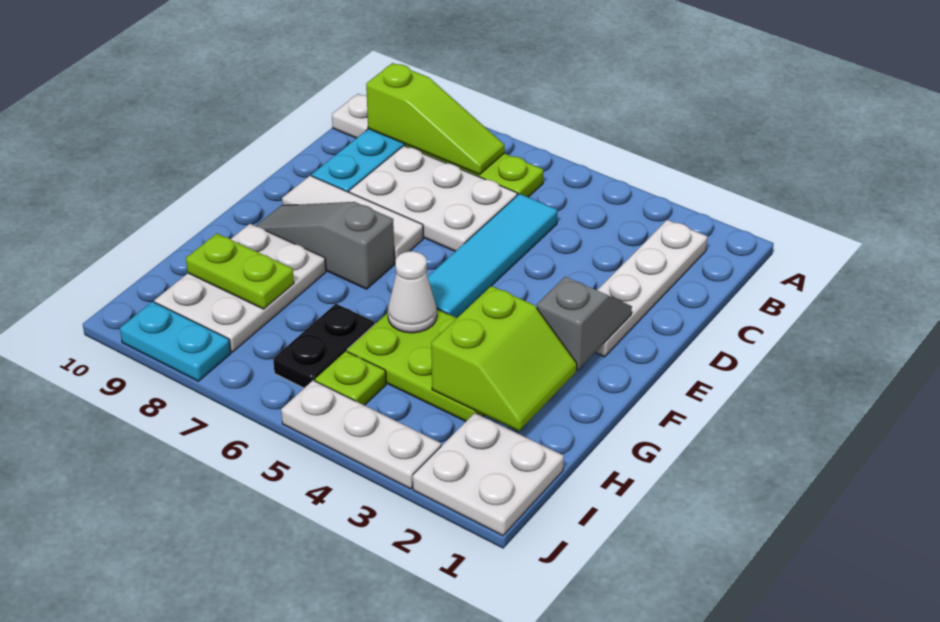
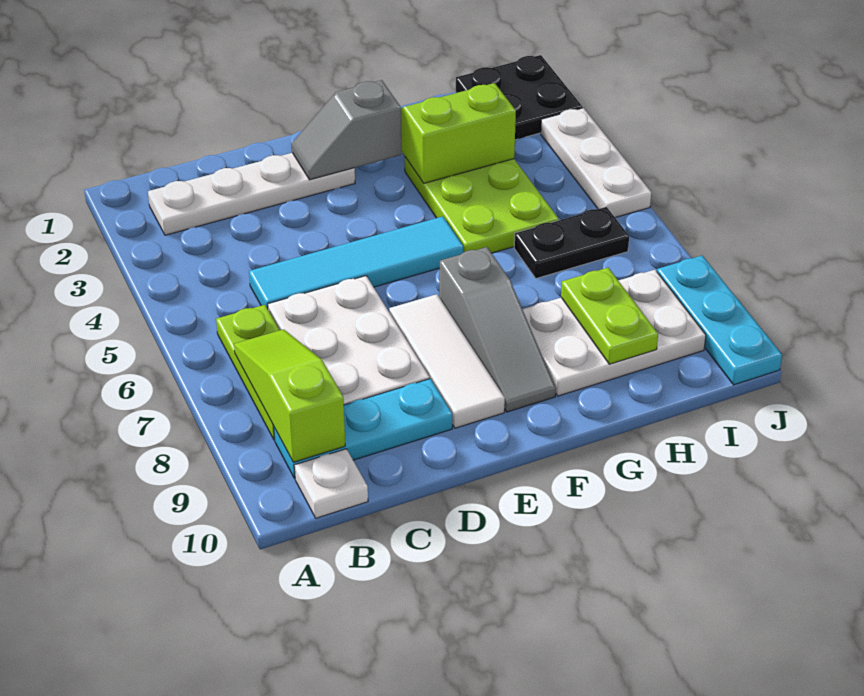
white 1x1 cone [388,251,437,333] -> none
white 2x2 plate [413,413,564,536] -> black 2x2 plate [456,55,582,140]
lime 1x1 plate [315,351,386,405] -> none
cyan 1x2 plate [120,302,231,381] -> cyan 1x3 plate [657,256,782,385]

